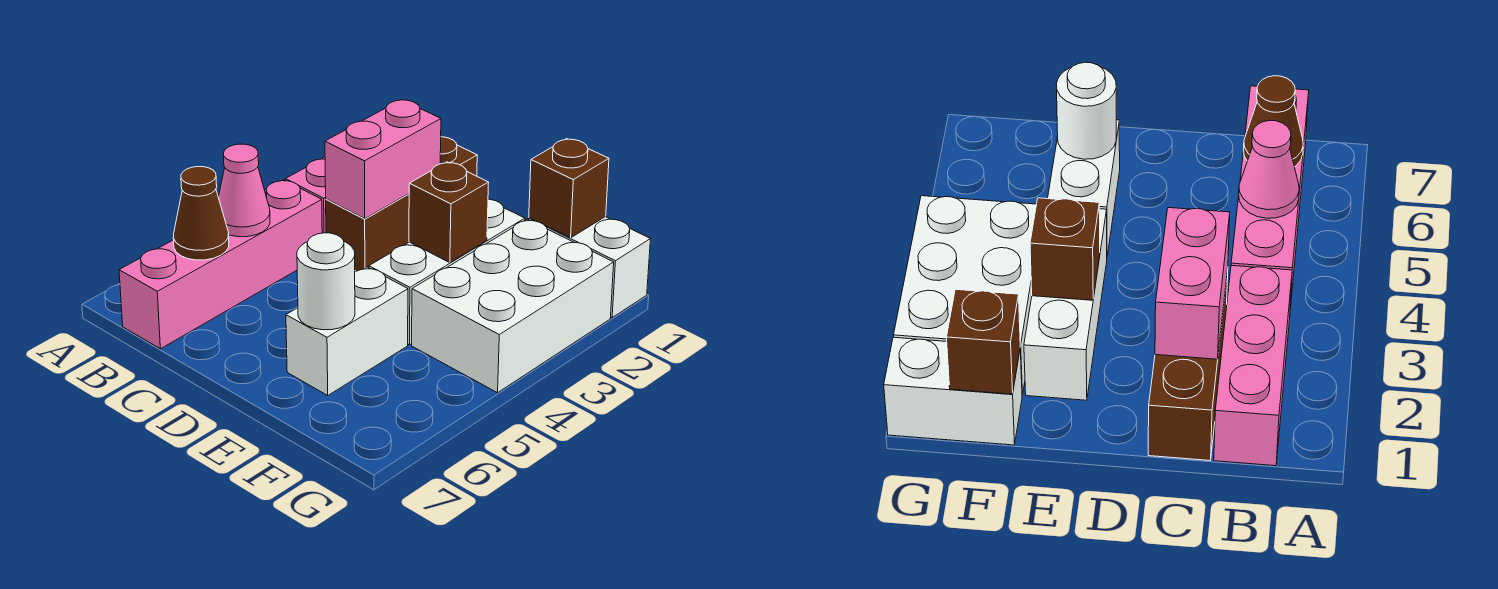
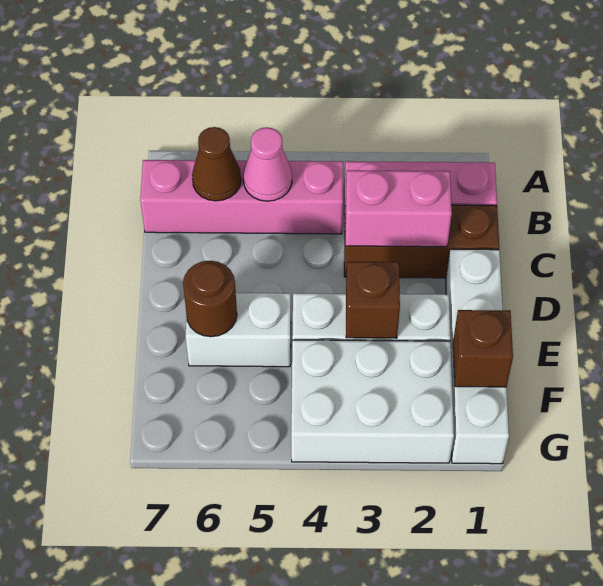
white 1x1 round brick [297,233,355,330] -> brown 1x1 round brick [183,261,237,337]
white 1x2 brick [529,217,650,318] -> white 1x4 brick [446,249,509,464]

